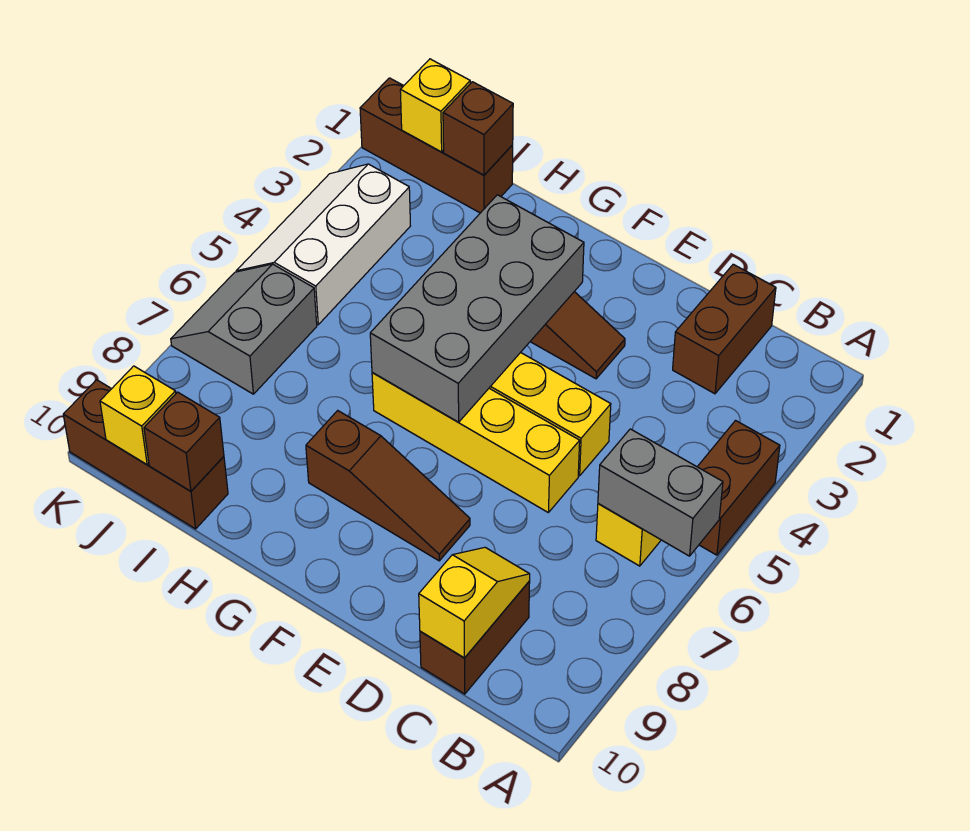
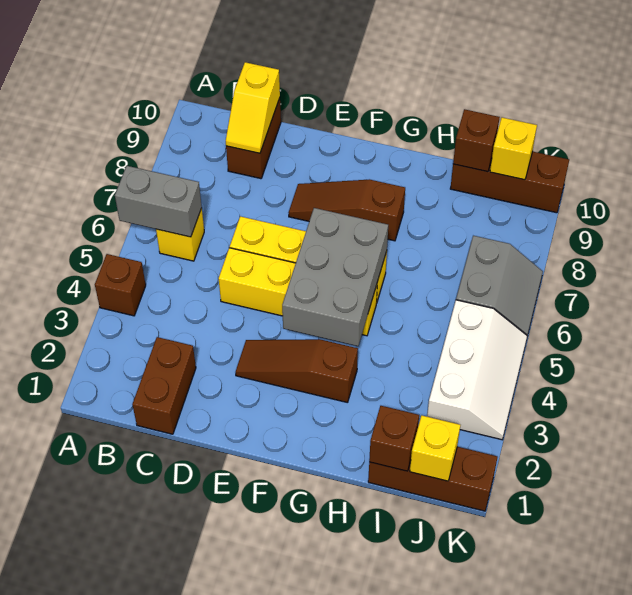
brown 1x2 brick [697,421,780,555] -> brown 1x1 brick [95,254,146,316]
grey 2x4 brick [370,195,584,422] -> grey 2x3 brick [282,208,388,346]

